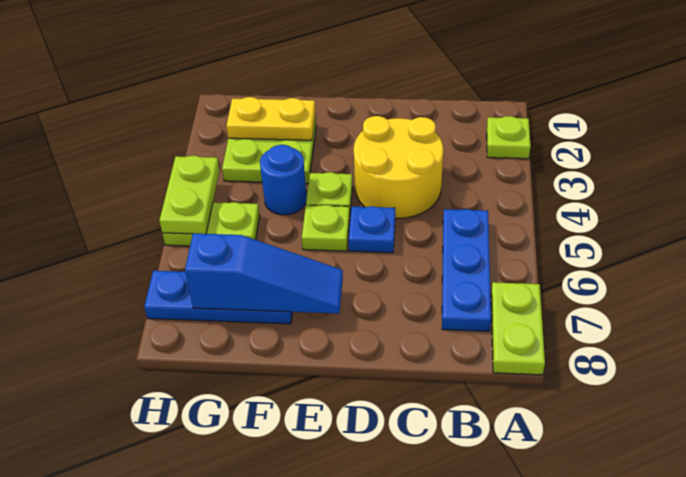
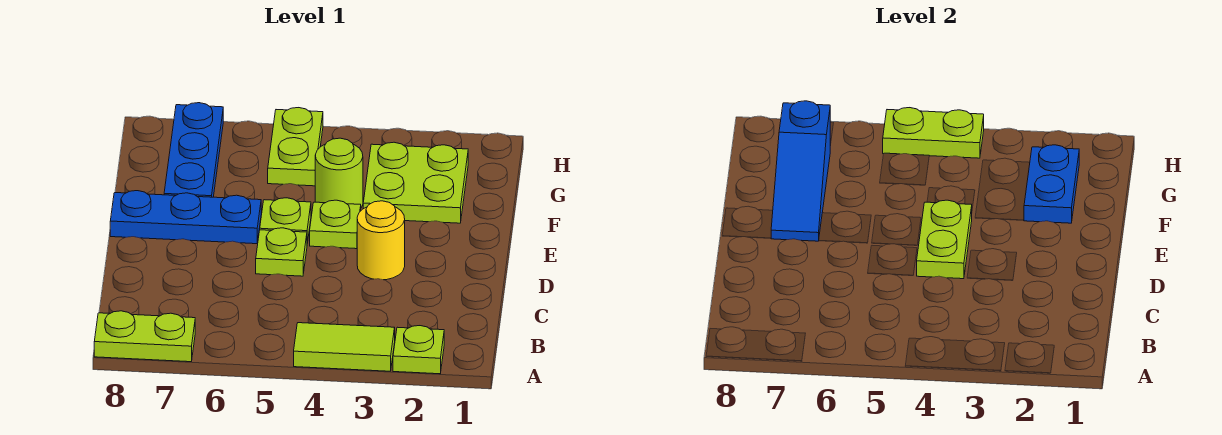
none -> lime 1x2 tile [294,323,395,371]
blue 1x3 plate [442,209,491,331] -> blue 1x3 plate moved to [110,191,261,244]
yellow 2x2 round brick [354,116,443,218] -> yellow 1x1 round brick [357,201,405,280]
none -> lime 1x2 plate [917,200,972,279]
blue 1x1 plate [349,206,395,253] -> lime 1x1 plate [256,228,307,276]
yellow 1x2 plate [226,97,316,140] -> blue 1x2 plate [1024,145,1079,223]
blue 1x1 round brick [260,145,307,215] -> lime 1x1 round brick [315,138,363,208]

